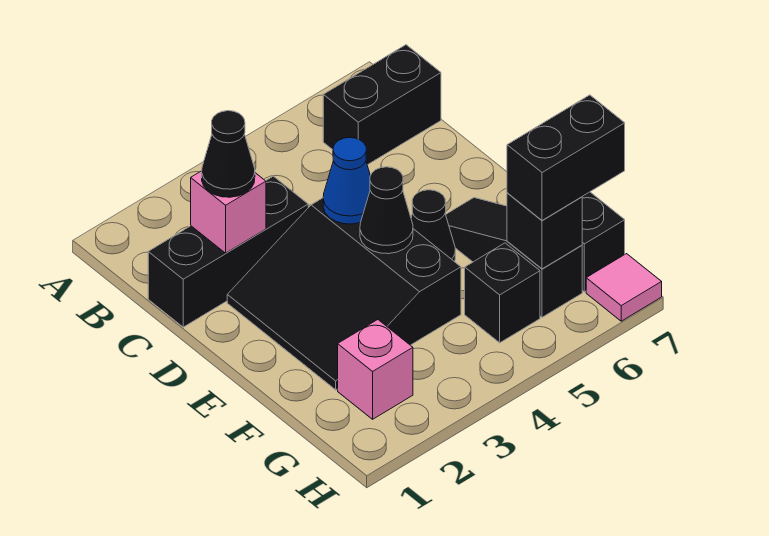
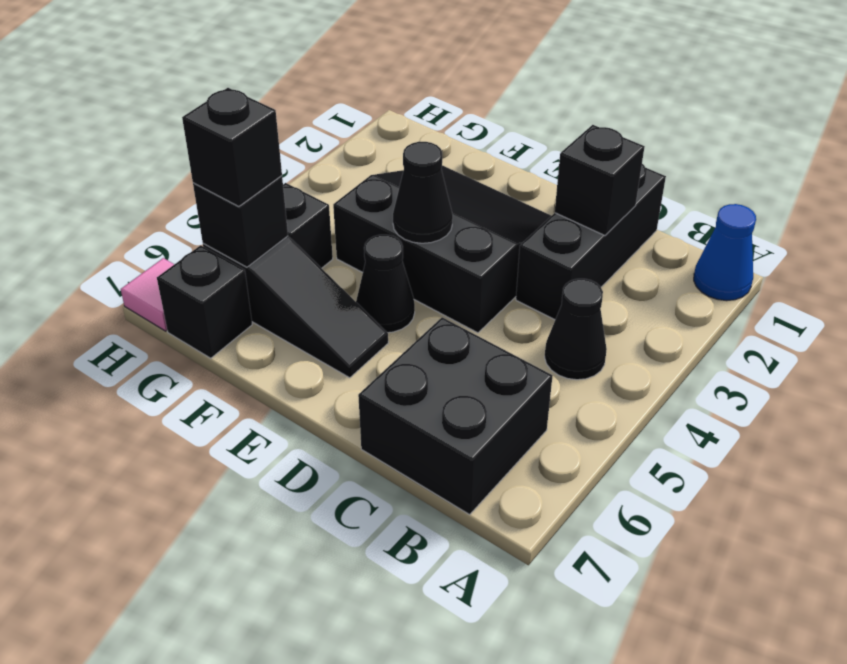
black 1x2 brick [323,45,441,165] -> black 2x2 brick [358,317,553,514]
pink 1x1 brick [191,171,266,253] -> black 1x1 brick [555,125,645,236]
black 1x1 cone [202,111,255,197] -> black 1x1 cone moved to [545,279,607,380]
blue 1x1 cone [323,138,370,224] -> blue 1x1 cone moved to [694,204,756,301]
pink 1x1 brick [338,320,413,419] -> none
black 1x2 brick [507,95,625,220] -> black 1x1 brick [182,88,282,207]

